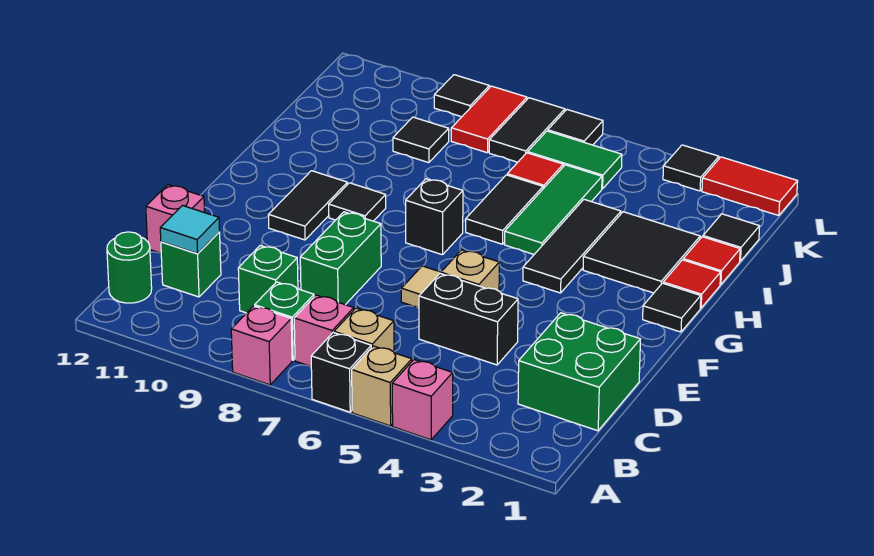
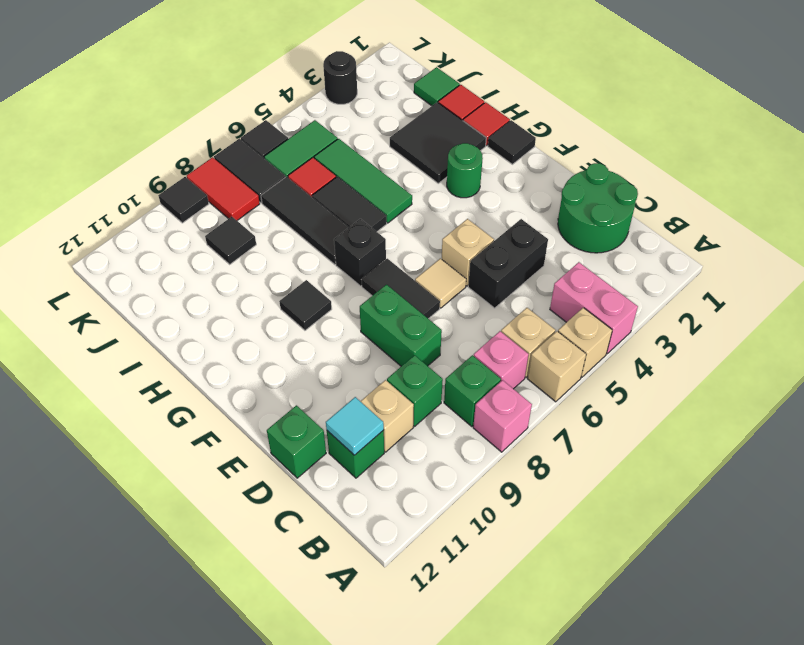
pink 1x1 brick [392,360,453,440] -> pink 1x2 brick [550,262,638,354]
black 1x1 brick [311,333,371,412] -> tan 1x1 brick [527,331,586,402]
green 1x1 round brick [107,232,152,303] -> green 1x1 round brick moved to [447,143,483,198]
green 2x2 brick [518,313,641,431] -> green 2x2 round brick [558,163,638,253]
none -> tan 1x1 brick [360,380,414,452]
pink 1x1 brick [146,185,205,253] -> green 1x1 brick [267,405,326,478]
black 1x2 tile [268,171,347,240] -> black 1x2 tile moved to [361,259,440,319]
black 1x3 tile [523,199,621,293] -> black 1x3 tile moved to [261,177,349,264]
black 1x1 tile [703,214,760,261] -> green 1x1 tile [414,67,460,106]
red 1x2 tile [702,157,798,216] -> none
black 1x1 tile [663,145,719,191] -> black 1x1 round brick [323,51,357,104]

